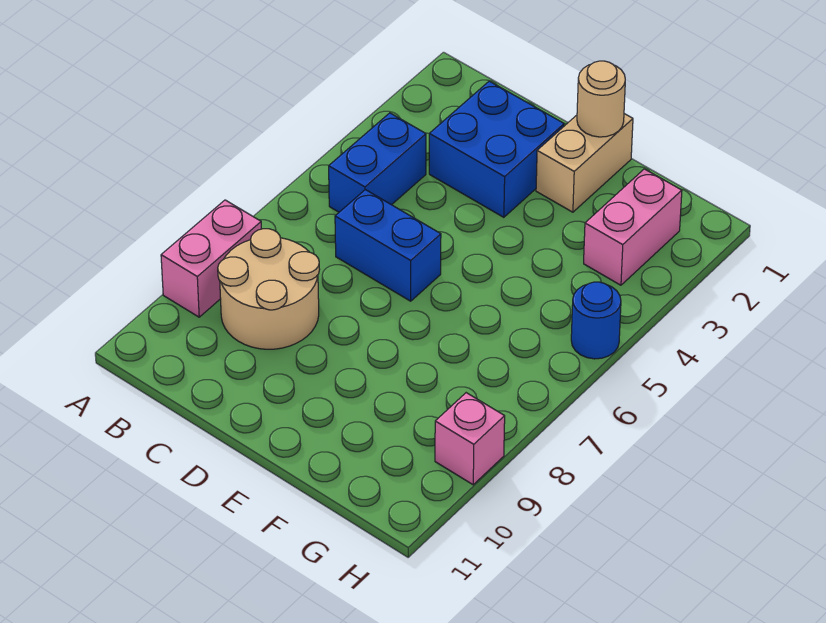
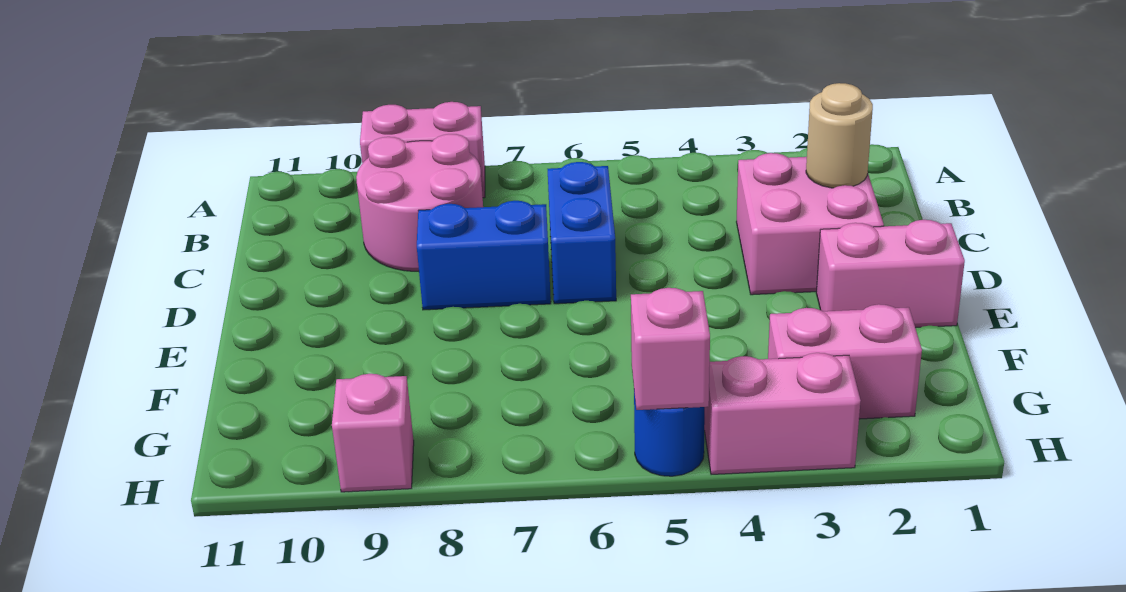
blue 1x2 brick [329,113,426,212] -> blue 1x2 brick moved to [417,201,551,310]
tan 2x2 round brick [218,229,320,349] -> pink 2x2 round brick [356,134,483,271]
blue 2x2 brick [429,81,564,217] -> pink 2x2 brick [737,153,884,295]
tan 1x2 brick [536,114,633,212] -> pink 1x2 brick [816,220,965,328]
tan 1x1 round brick [577,61,625,137] -> tan 1x1 round brick moved to [806,83,873,188]
none -> pink 1x2 brick [704,353,861,474]
none -> pink 1x1 brick [631,288,710,410]

